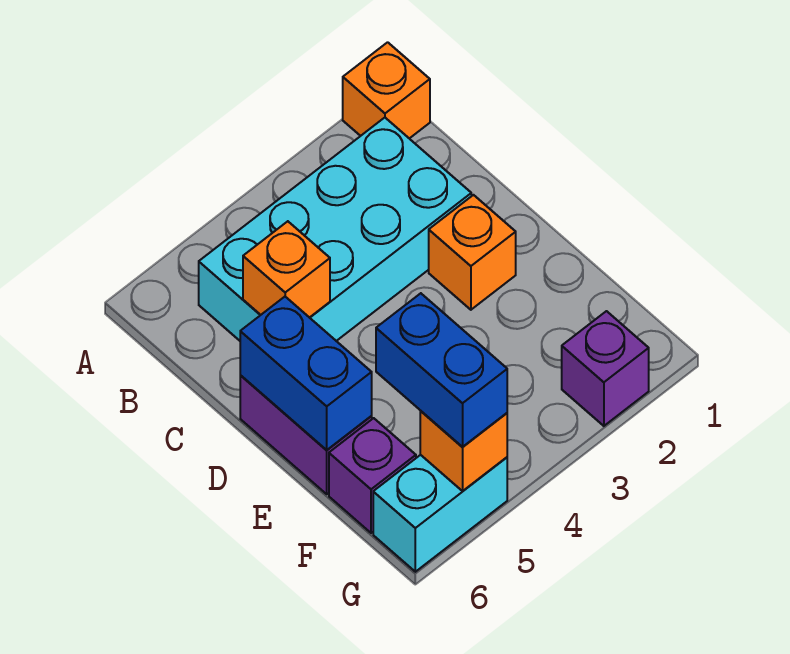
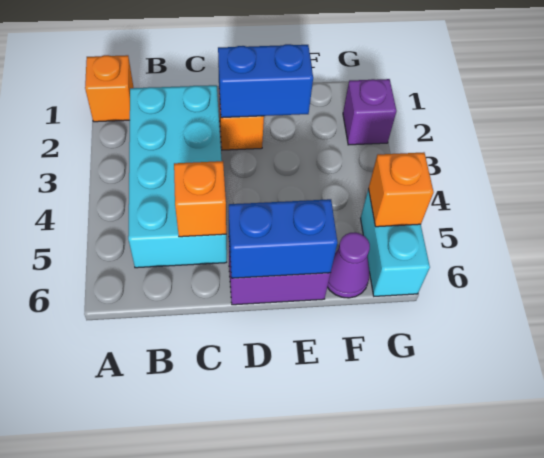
blue 1x2 brick [376,293,507,447] -> blue 1x2 brick moved to [218,44,313,118]
purple 1x1 brick [329,418,416,533] -> purple 1x1 cone [327,232,370,298]

